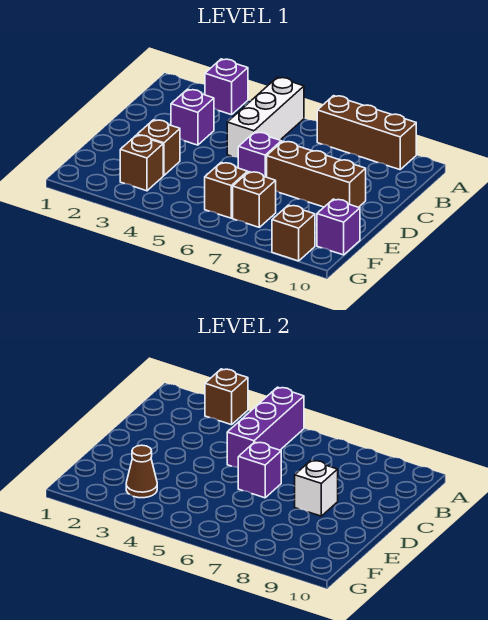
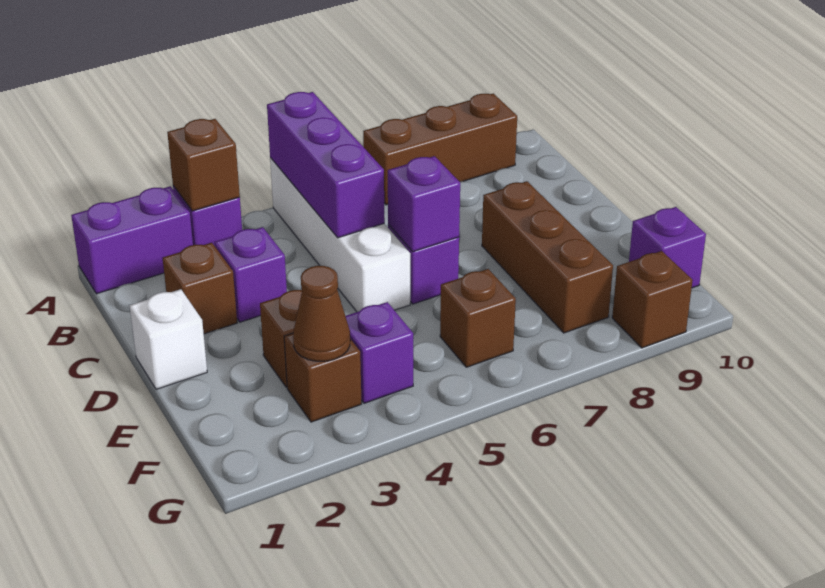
none -> purple 1x2 brick [71,186,193,294]
white 1x3 brick [227,77,304,157] -> white 1x4 brick [270,158,410,312]
brown 1x3 brick [267,141,366,207] -> brown 1x3 brick turned to [482,181,613,333]
white 1x1 brick [295,461,338,516] -> white 1x1 brick moved to [129,289,207,389]
none -> purple 1x1 brick [346,302,413,403]
brown 1x1 brick [233,172,276,227] -> brown 1x1 brick moved to [163,243,237,334]

